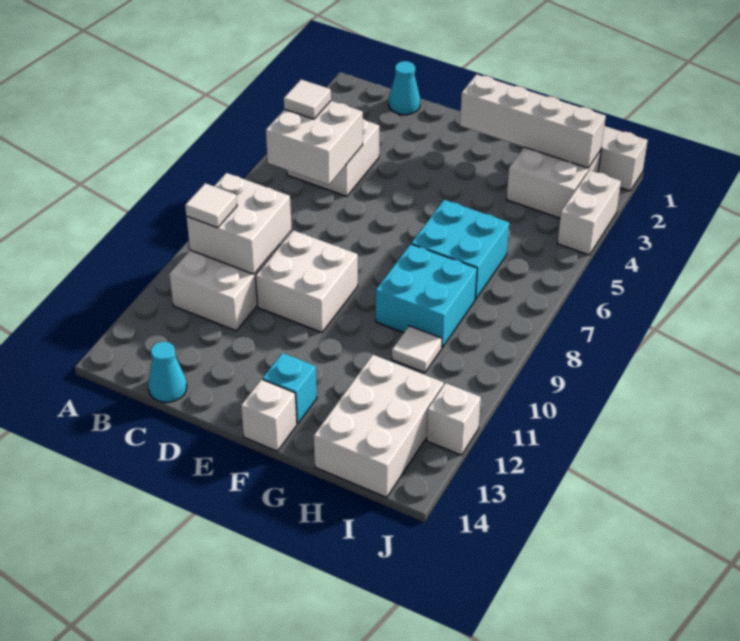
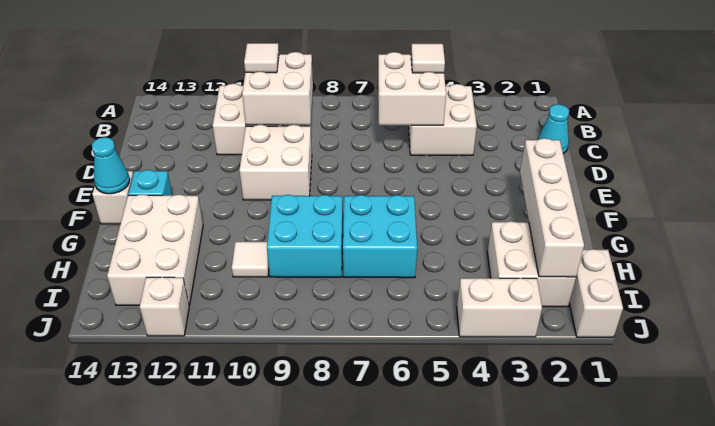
cyan 1x1 cone [148,341,187,402] -> cyan 1x1 cone moved to [92,137,130,194]
white 2x3 brick [314,355,444,497] -> white 2x3 brick turned to [107,194,203,305]

